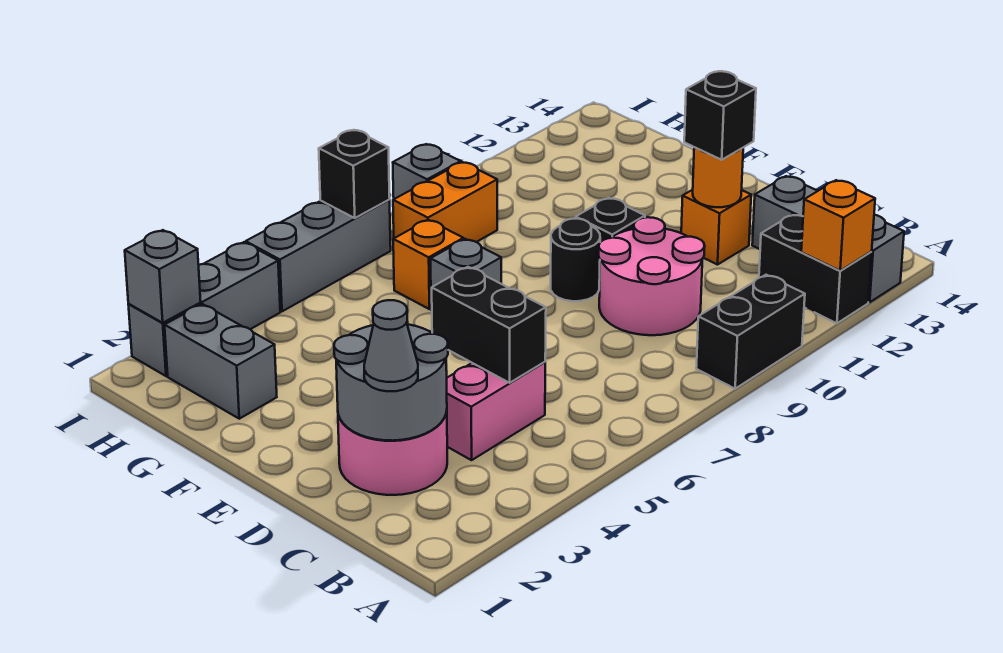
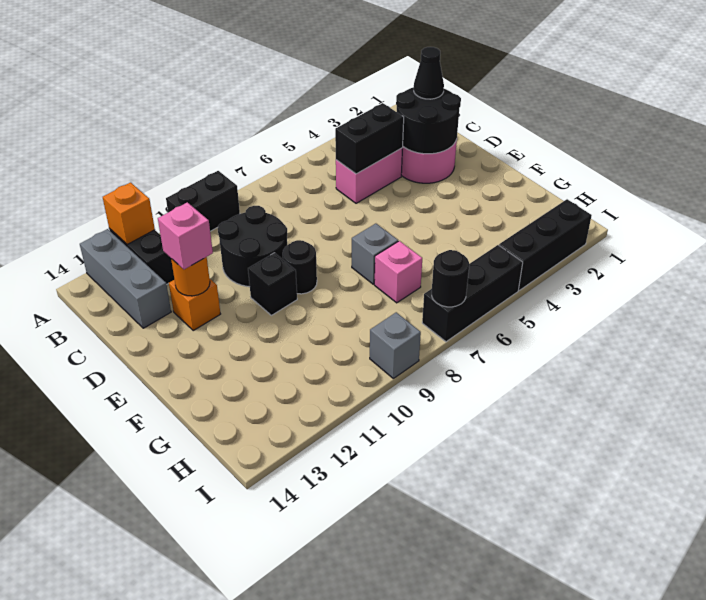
grey 2x2 round brick [334,321,448,441] -> black 2x2 round brick [396,87,461,154]
grey 1x1 cone [364,300,418,391] -> black 1x1 cone [414,47,444,99]
black 1x2 brick [432,267,546,383] -> black 1x2 brick turned to [335,103,404,174]
pink 2x2 round brick [599,217,705,335] -> black 2x2 round brick [218,206,287,287]
black 1x1 brick [684,71,756,160] -> pink 1x1 brick [158,202,213,269]
grey 1x2 brick [165,304,277,419] -> none
orange 1x1 brick [393,220,463,309] -> pink 1x1 brick [374,241,422,303]
orange 1x2 brick [393,162,497,242] -> none
grey 1x3 brick [128,242,280,376] -> black 1x3 brick [499,199,592,290]
grey 1x1 brick [125,230,201,323] -> none
grey 1x3 brick [246,200,391,311] -> black 1x3 brick [422,245,523,342]
black 1x1 brick [319,130,390,218] -> black 1x1 round brick [432,250,469,307]

